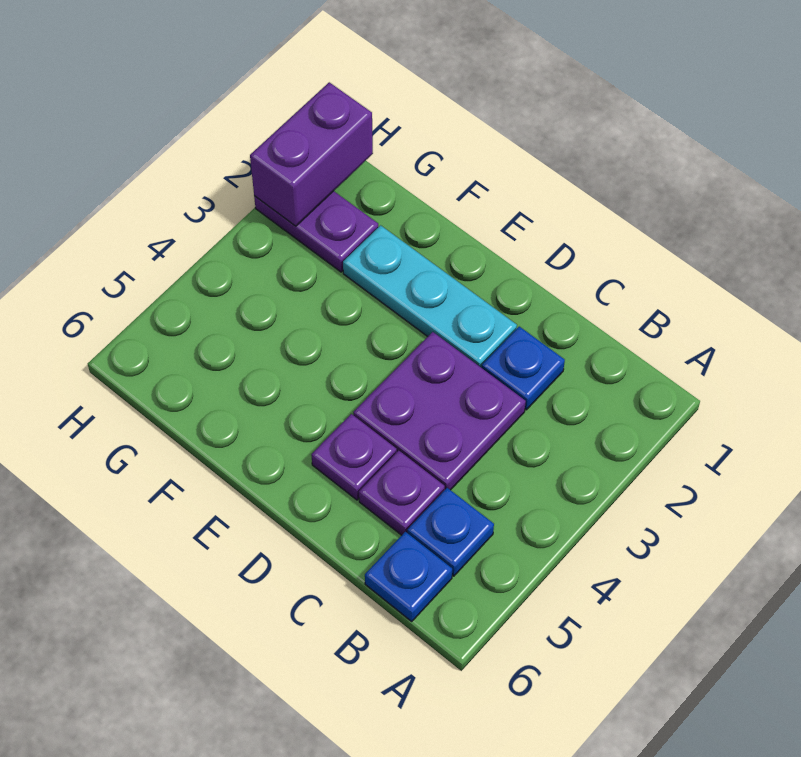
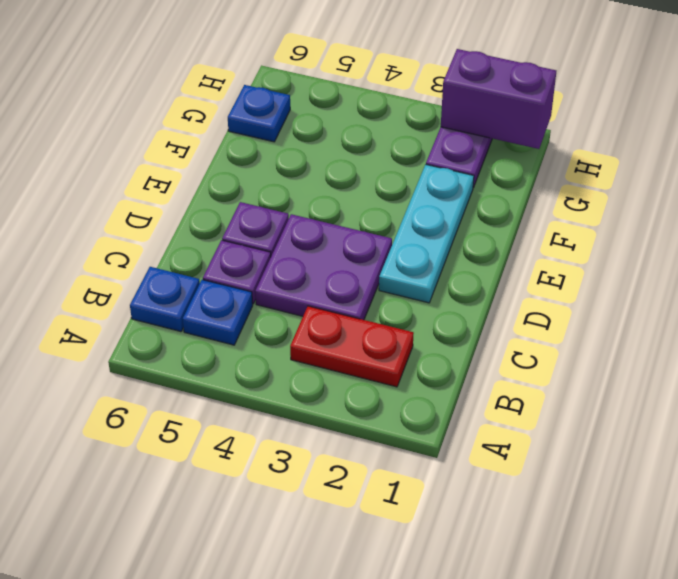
none -> red 1x2 plate [290,306,414,387]
blue 1x1 plate [482,326,565,410] -> blue 1x1 plate moved to [228,85,290,142]

